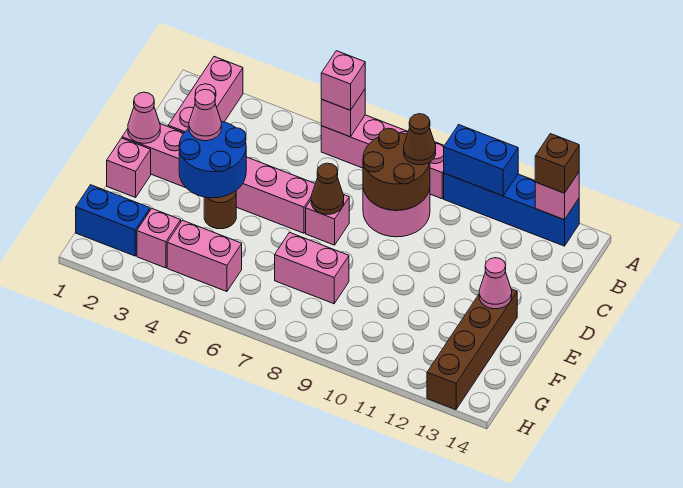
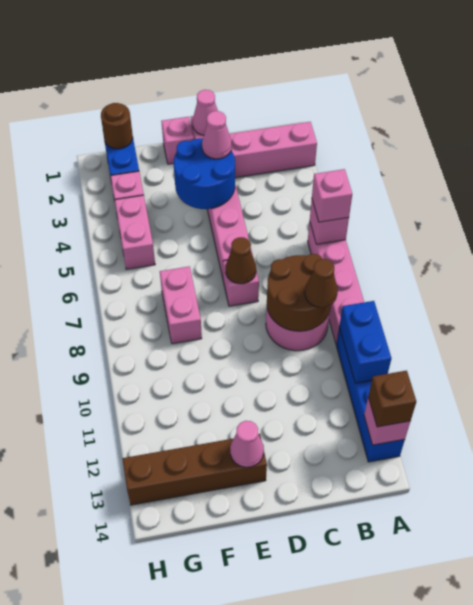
brown 1x1 round brick [204,191,236,229] -> brown 1x1 round brick moved to [101,103,133,149]

